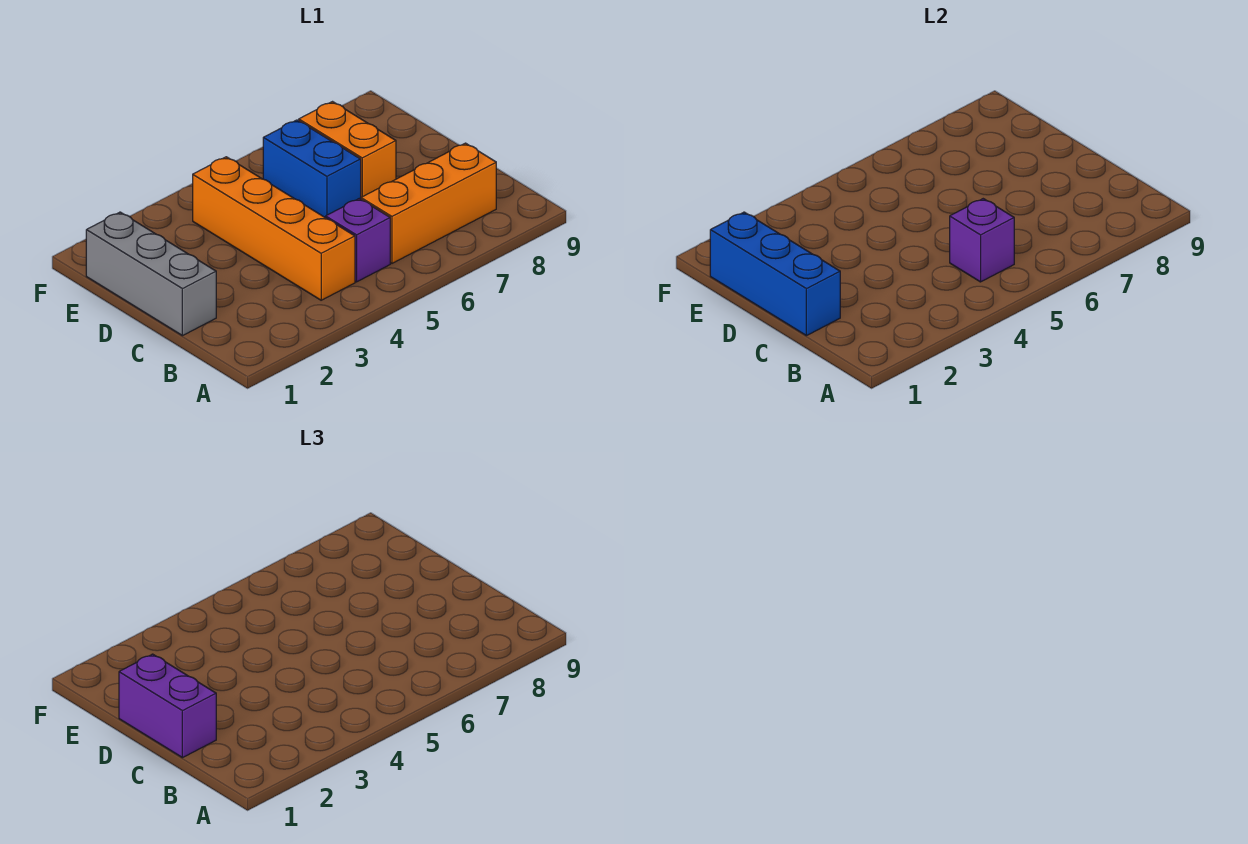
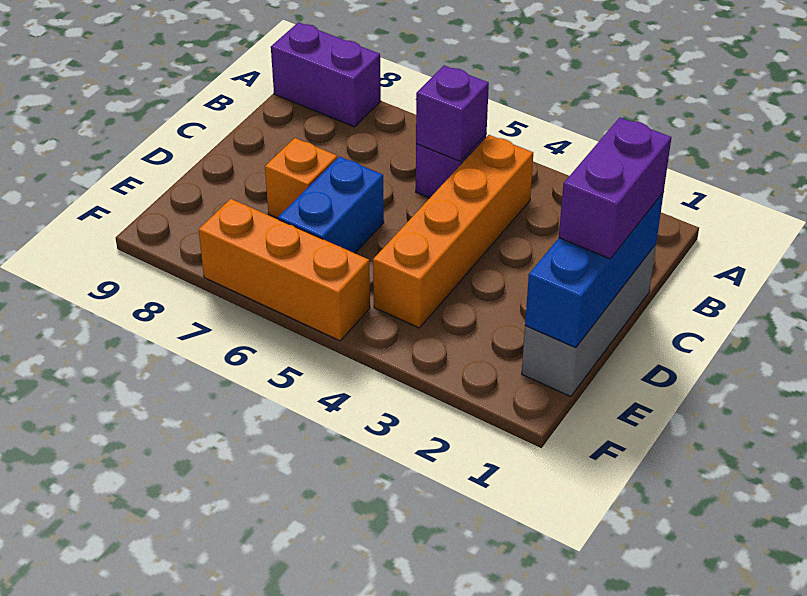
none -> purple 1x2 brick [271,22,381,127]
orange 1x3 brick [361,143,496,263] -> orange 1x3 brick moved to [199,199,370,341]
orange 1x2 brick [299,102,396,197] -> orange 1x1 brick [265,138,337,218]

